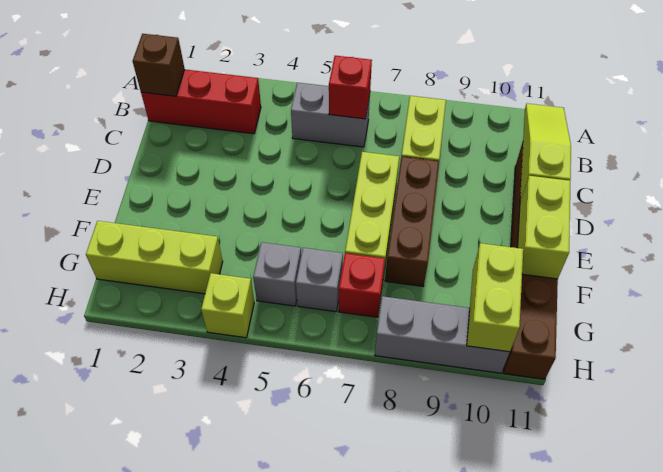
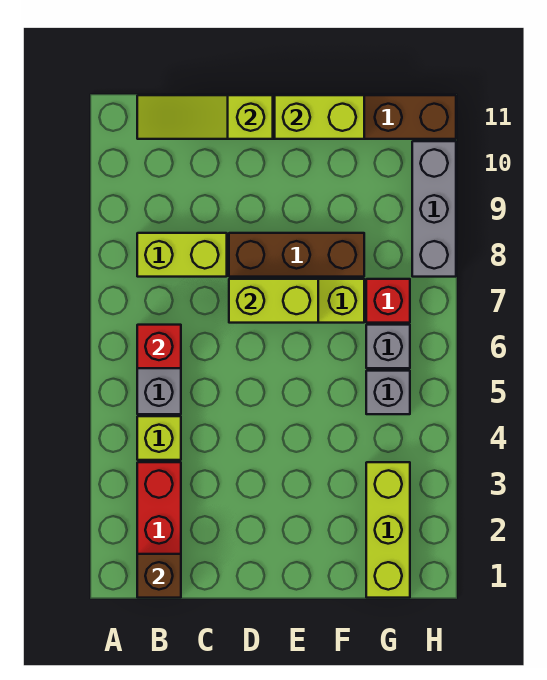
lime 1x2 brick [467,243,523,352] -> lime 1x2 brick moved to [229,279,318,323]
lime 1x1 brick [201,273,254,338] -> lime 1x1 brick moved to [137,416,181,460]

